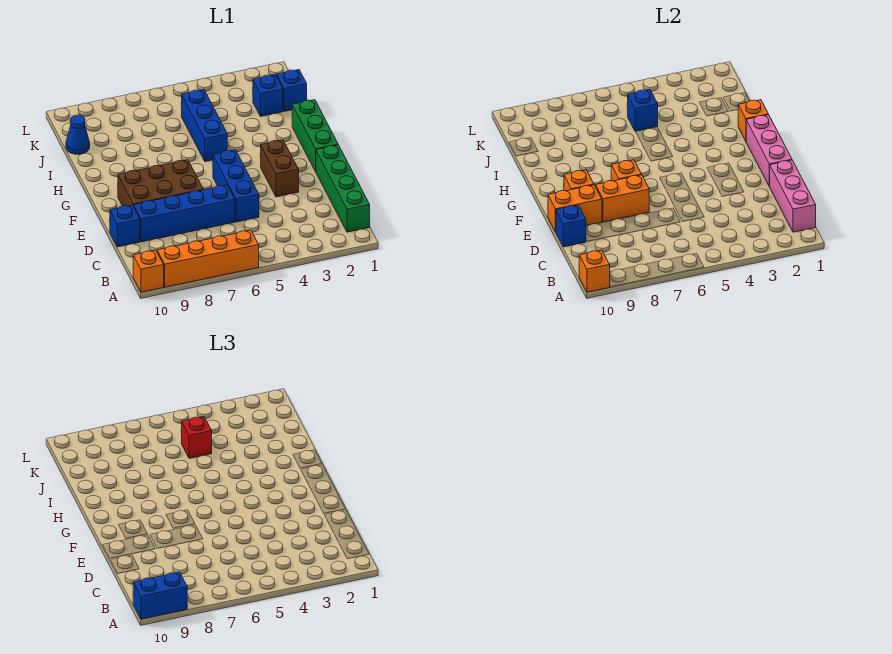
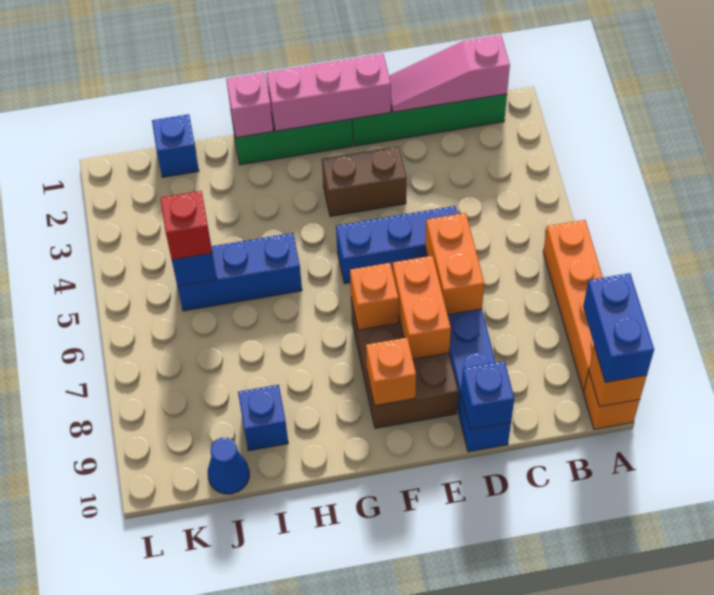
pink 1x3 brick [770,160,816,232] -> pink 1x3 slope [389,35,510,112]
orange 1x2 brick [548,185,602,232] -> orange 1x2 brick moved to [425,213,484,315]
orange 1x1 brick [738,100,769,141] -> pink 1x1 brick [226,73,273,138]
blue 1x1 brick [253,75,283,116] -> blue 1x1 brick moved to [238,385,288,451]

